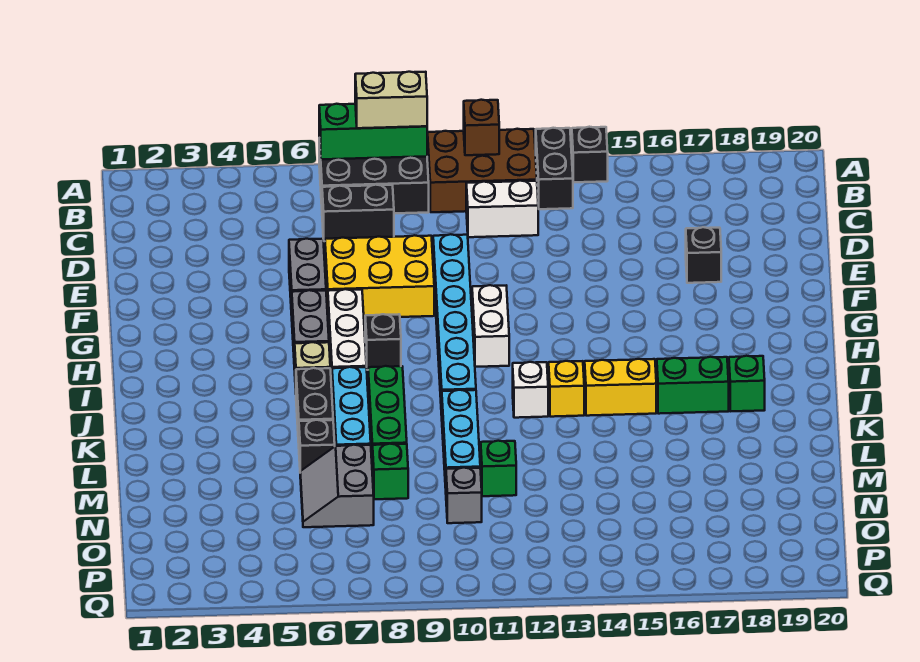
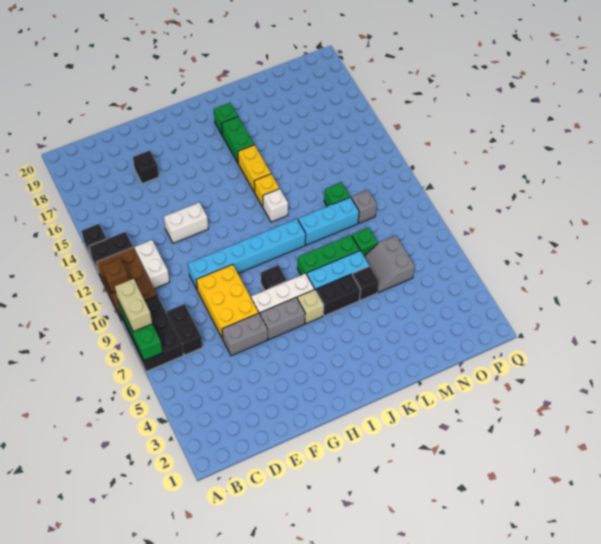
white 1x2 brick [472,285,509,367] -> white 1x2 brick moved to [164,203,208,243]
grey 2x2 slope [300,445,374,527] -> grey 2x2 slope turned to [364,236,415,293]

